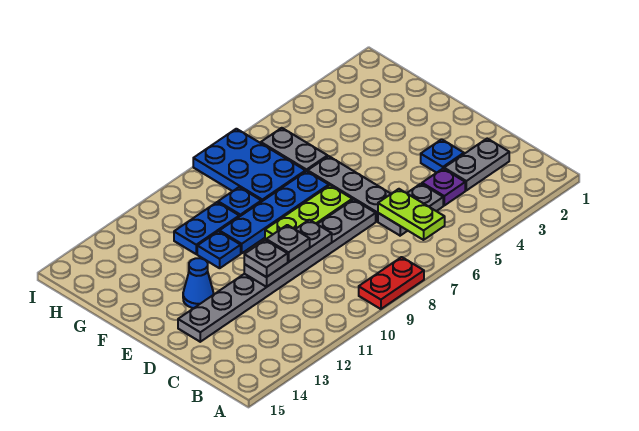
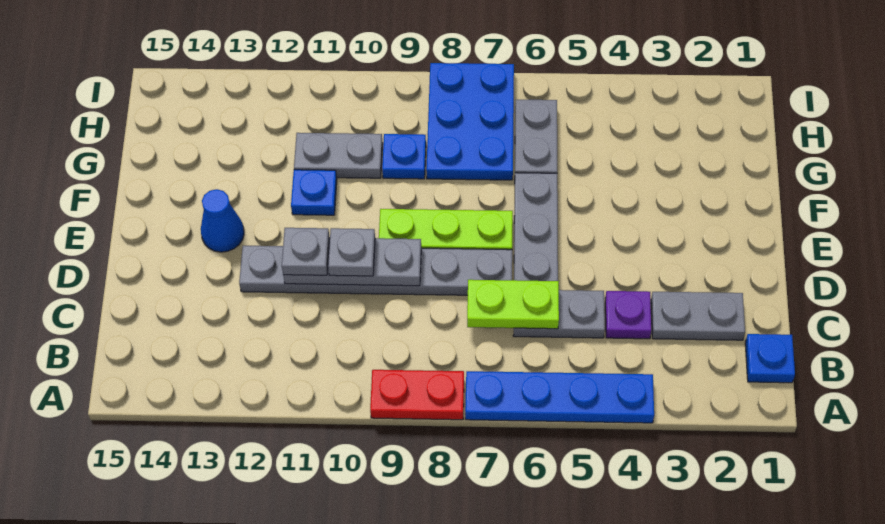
lime 1x2 plate [378,189,445,240] -> lime 1x2 plate turned to [467,280,559,329]
blue 1x1 plate [421,139,464,173] -> blue 1x1 plate moved to [745,334,795,383]
grey 1x8 plate [178,200,376,342] -> grey 1x6 plate [239,246,512,295]
blue 1x4 plate [219,171,329,253] -> blue 1x4 plate moved to [465,371,654,423]
blue 1x2 plate [174,202,239,254] -> grey 1x2 plate [294,133,383,178]

